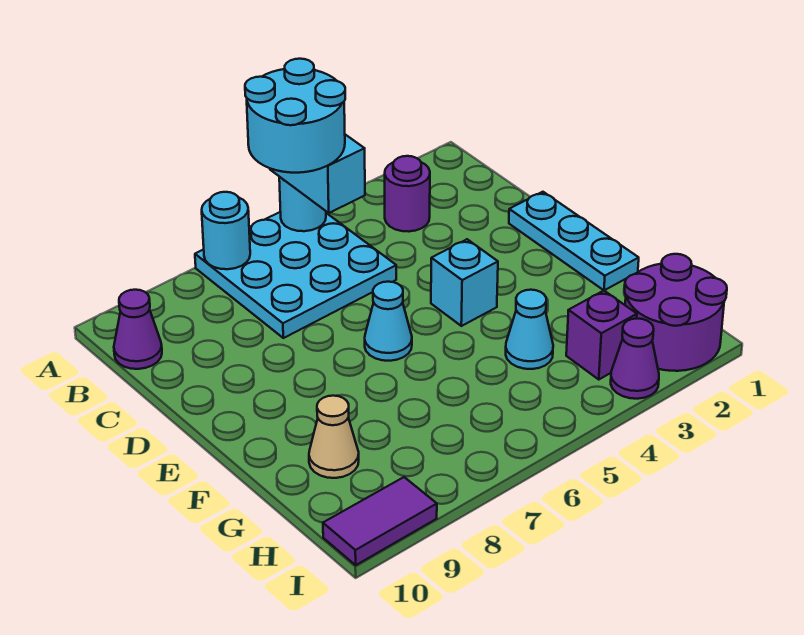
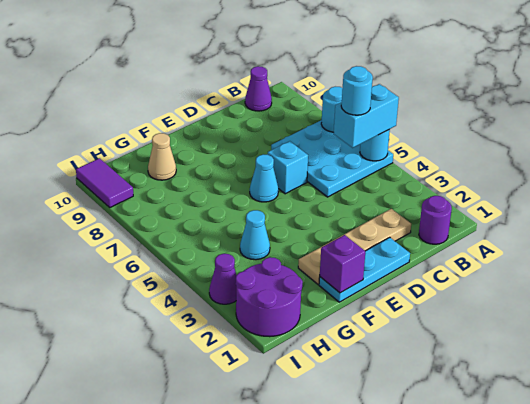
cyan 2x2 round brick [245,59,345,173] -> cyan 1x1 round brick [341,66,373,115]
purple 1x1 round brick [385,156,430,232] -> purple 1x1 round brick moved to [419,196,452,244]
none -> tan 1x4 plate [298,209,411,284]
cyan 1x1 brick [431,239,498,326] -> cyan 1x1 brick moved to [268,141,308,194]
purple 1x1 brick [566,291,637,379] -> purple 1x1 brick moved to [320,235,365,293]

